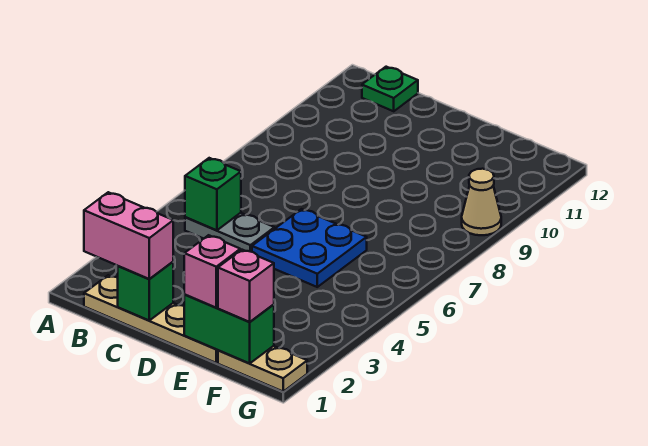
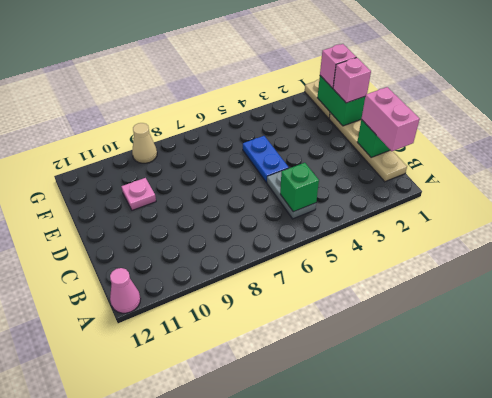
none -> pink 1x1 cone [110,268,141,313]
green 1x1 plate [362,67,418,111] -> none
blue 2x2 plate [252,209,367,287] -> blue 1x2 plate [243,136,289,182]
none -> pink 1x1 plate [121,178,156,210]

